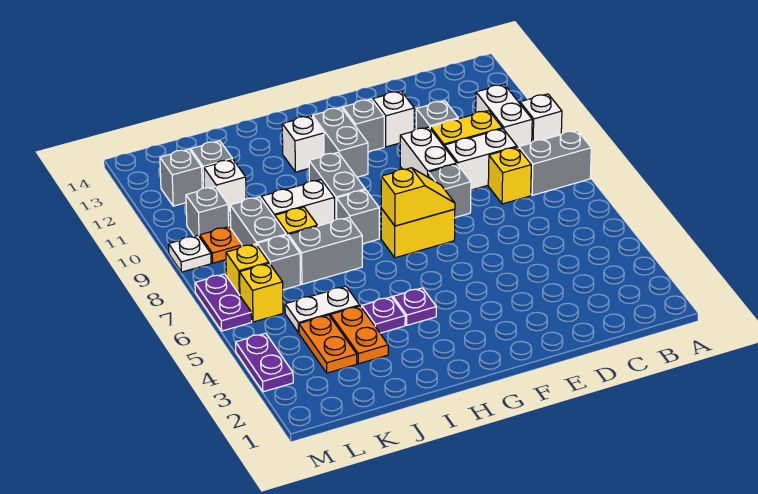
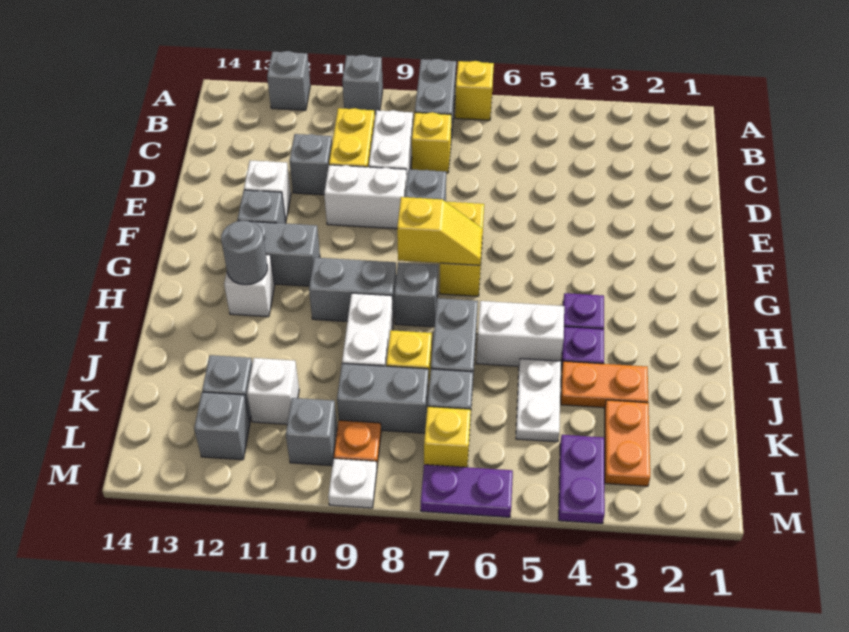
white 1x1 brick [520,94,562,142] -> grey 1x1 brick [342,55,383,114]
none -> grey 1x1 brick [267,51,310,110]
white 1x2 brick [476,84,532,148] -> white 1x2 brick moved to [476,301,564,366]
yellow 1x2 slope [381,168,455,226] -> yellow 1x2 slope turned to [397,197,483,265]
none -> grey 1x1 round brick [221,221,267,285]
orange 1x2 plate [299,315,357,373] -> orange 1x2 plate turned to [605,400,650,486]
yellow 1x1 brick [239,263,283,322] -> yellow 1x1 brick moved to [455,61,494,120]
purple 1x2 plate [236,333,293,392] -> purple 1x2 plate turned to [559,435,605,524]

